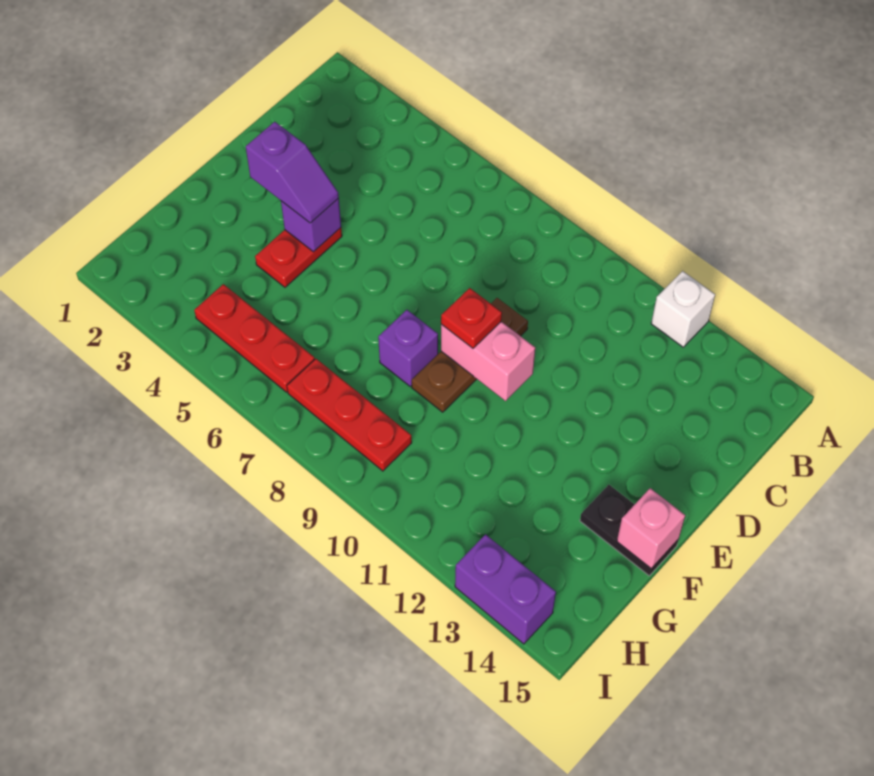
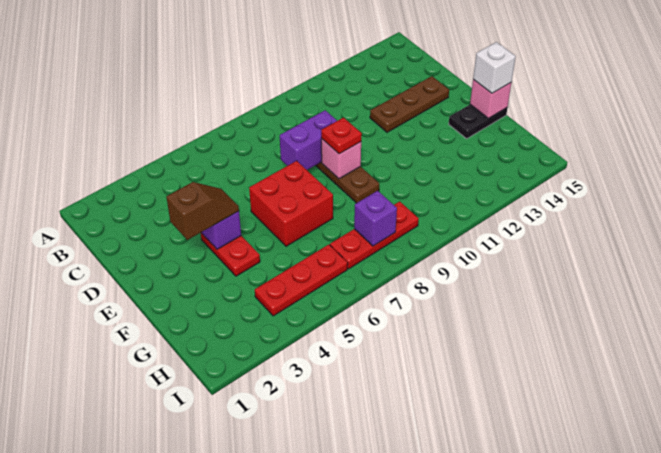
white 1x1 brick [651,271,715,347] -> white 1x1 brick moved to [473,42,516,93]
none -> brown 1x3 plate [370,76,449,132]
purple 1x2 slope [246,122,339,223] -> brown 1x2 slope [166,182,239,240]
none -> red 2x2 brick [249,161,333,246]
pink 1x2 brick [441,322,535,401] -> pink 1x1 brick [321,139,361,179]
purple 1x1 brick [378,310,438,386] -> purple 1x1 brick moved to [354,191,397,246]
purple 1x2 brick [455,534,556,644] -> purple 1x2 brick moved to [280,110,337,170]

